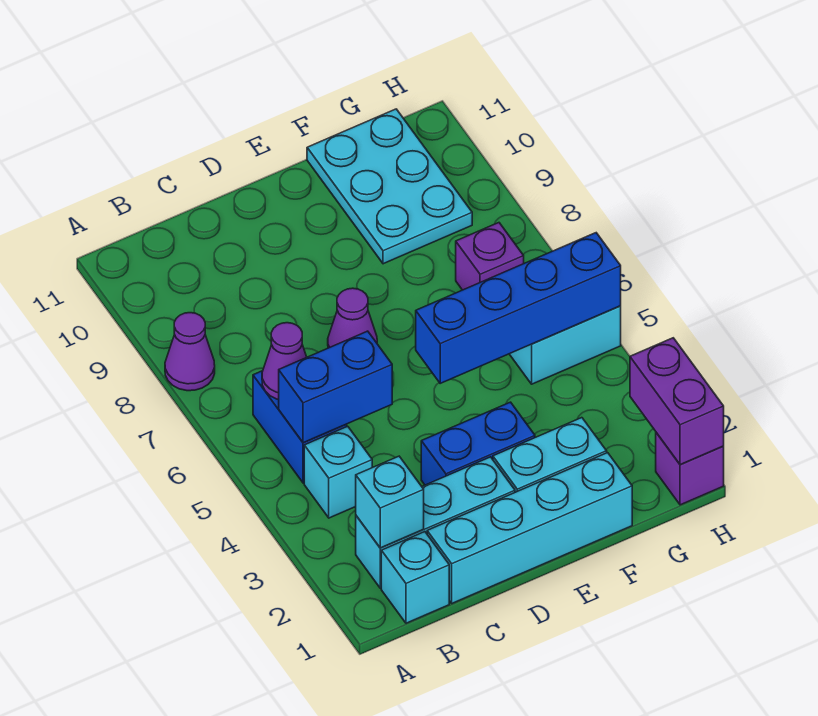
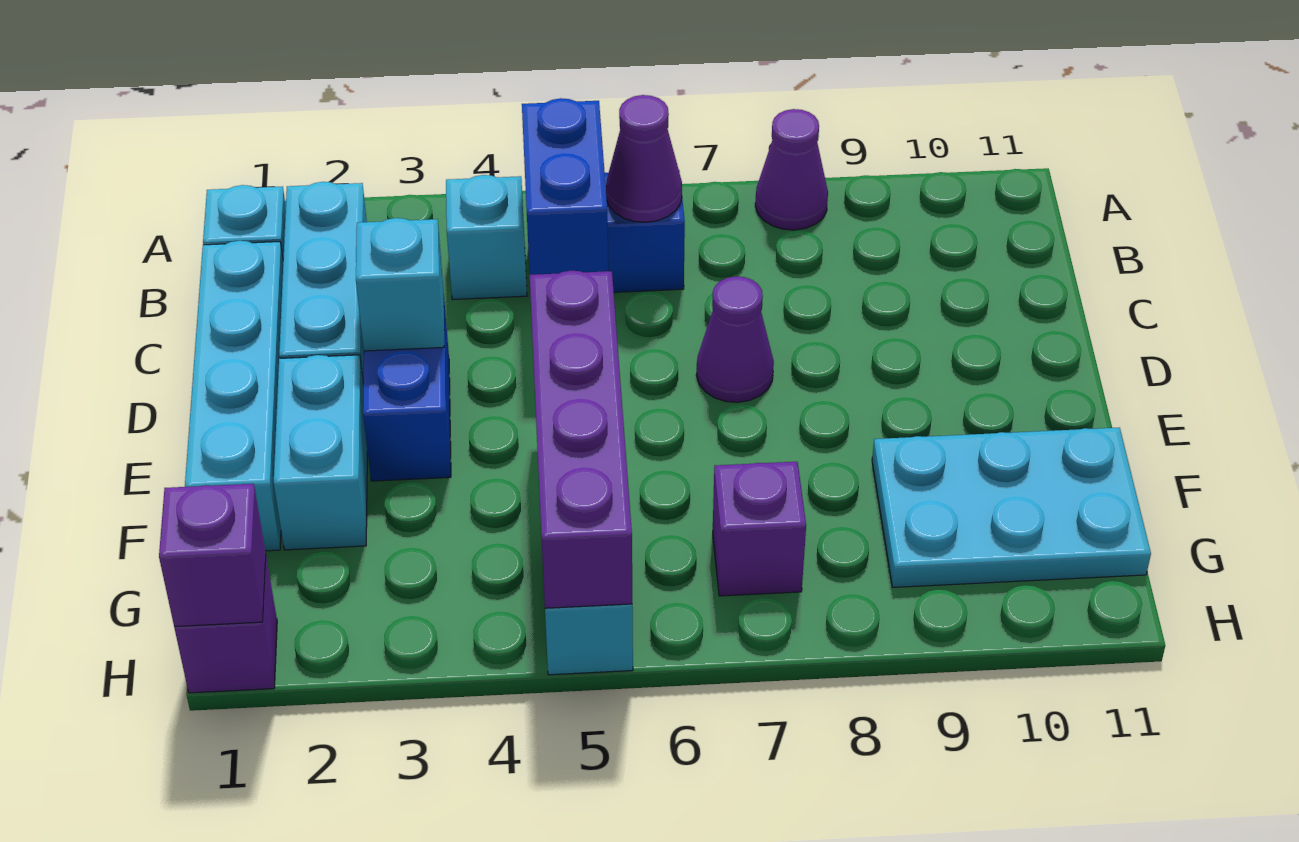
cyan 1x1 brick [356,456,424,548] -> cyan 1x1 brick moved to [356,218,444,351]
blue 1x4 brick [416,233,621,383] -> purple 1x4 brick [530,271,632,608]
purple 1x2 brick [630,338,724,465] -> purple 1x1 brick [159,484,266,627]

